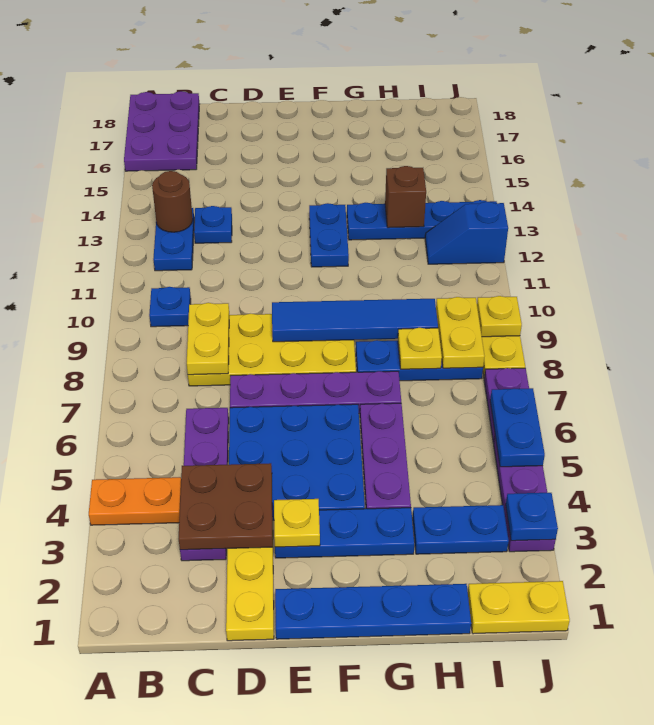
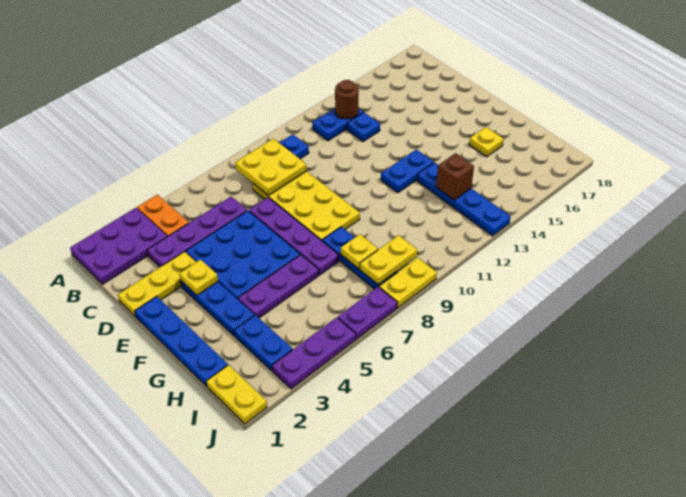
purple 2x3 plate [124,91,199,171] -> purple 2x3 plate moved to [70,208,167,284]
brown 2x2 plate [178,463,273,550] -> none
yellow 1x2 plate [187,303,229,375] -> yellow 2x2 plate [235,139,307,196]
blue 1x4 tile [272,299,438,342] -> none
blue 1x2 slope [425,202,508,264] -> none
blue 1x1 plate [506,493,558,541] -> none
blue 1x2 plate [490,388,545,467] -> none
yellow 1x1 plate [477,296,522,337] -> yellow 1x1 plate moved to [469,127,504,157]

